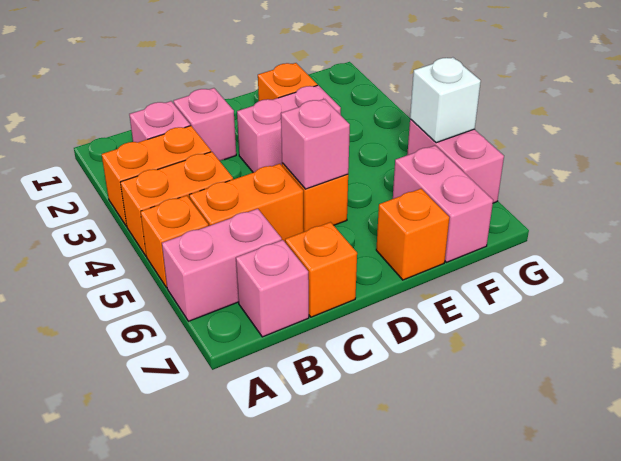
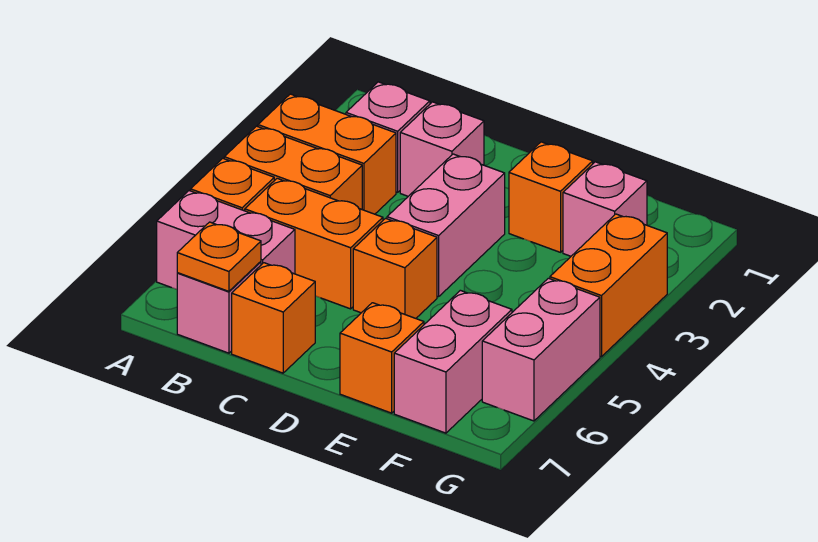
none -> orange 1x1 plate [177,222,261,291]
pink 1x2 brick [237,85,341,173] -> pink 1x2 brick turned to [387,154,505,297]
pink 1x1 brick [281,99,350,189] -> pink 1x1 brick moved to [563,162,647,256]
none -> orange 1x2 brick [550,214,667,357]
white 1x1 brick [410,57,481,143] -> none

